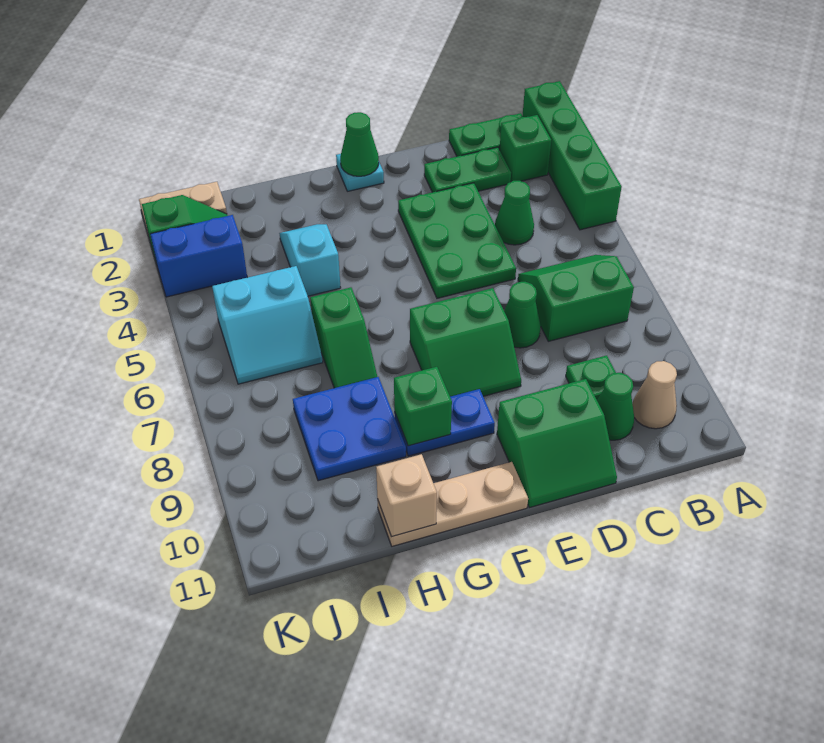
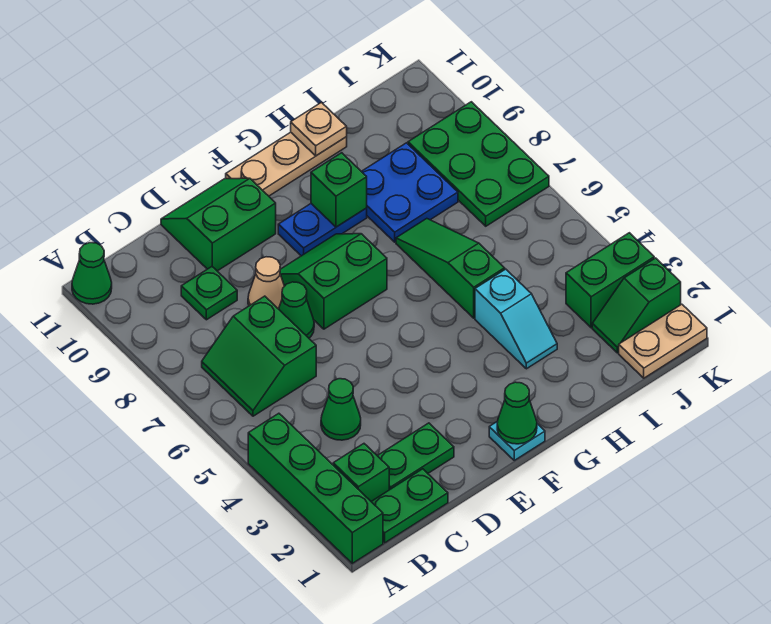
green 2x2 slope [518,255,634,341] -> green 2x2 slope turned to [202,296,316,416]
tan 1x1 cone [633,361,677,429] -> tan 1x1 cone moved to [248,257,284,309]
green 1x1 cone [597,373,634,440] -> green 1x1 cone moved to [72,243,112,304]
green 2x3 plate [398,183,516,298] -> green 2x3 plate moved to [408,102,549,226]
green 1x2 slope [310,287,377,388] -> green 1x3 slope [396,219,505,318]
tan 1x1 brick [376,454,437,537] -> tan 1x1 plate [291,102,347,156]
cyan 2x2 slope [212,266,323,384] -> none
blue 1x2 brick [150,215,247,297] -> green 1x2 brick [566,233,654,328]

